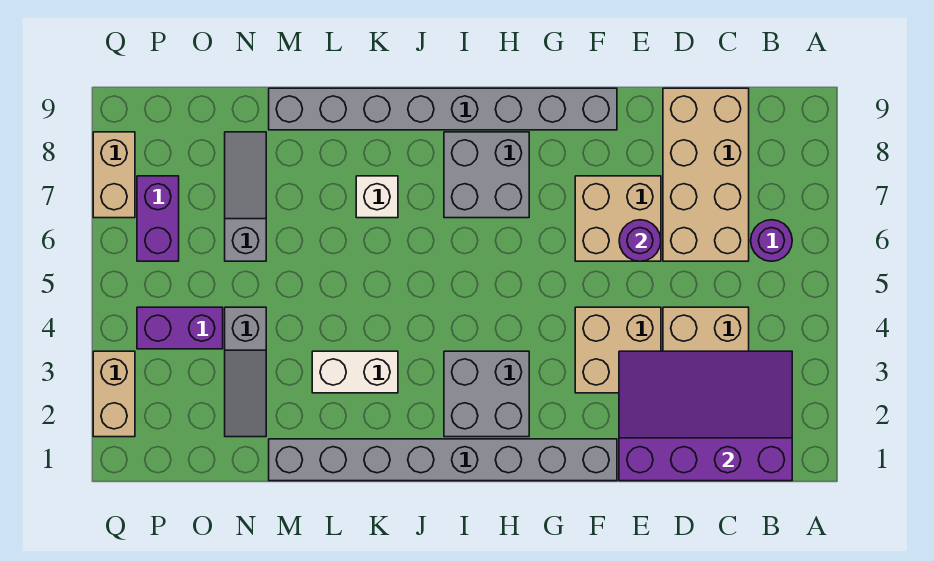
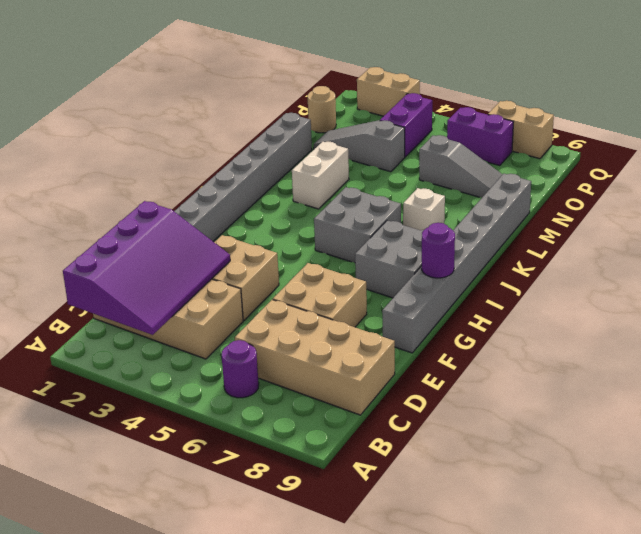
purple 1x1 round brick [619,220,661,261] -> purple 1x1 round brick moved to [422,223,455,278]
grey 2x2 brick [444,351,529,437] -> grey 2x2 brick moved to [314,187,401,263]
none -> tan 1x1 round brick [308,86,336,133]

